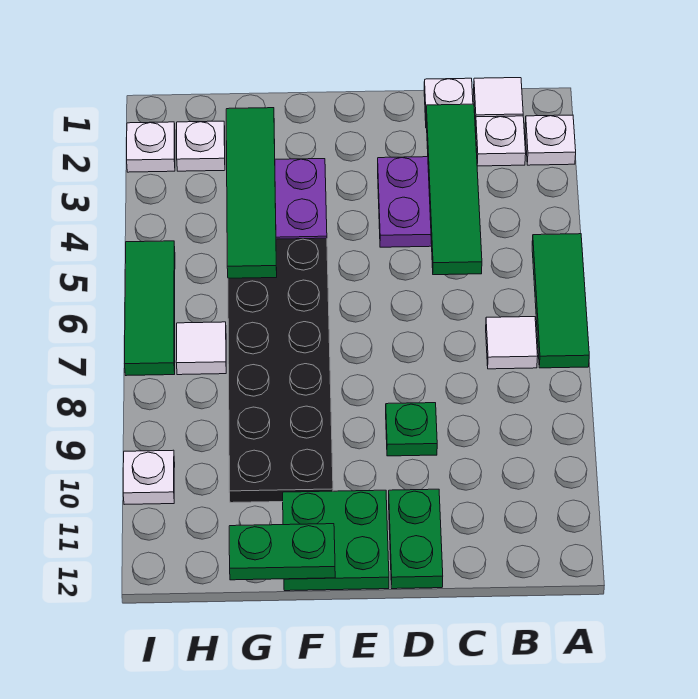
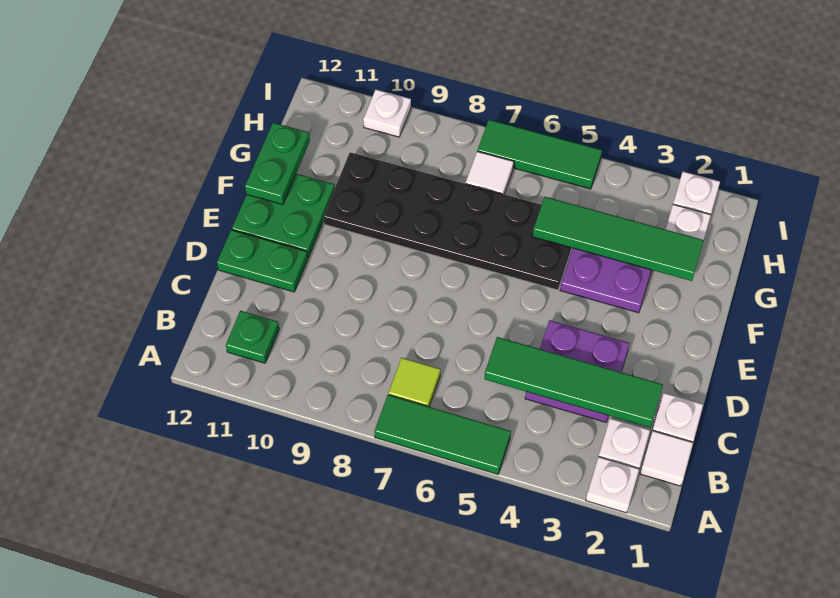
white 1x1 tile [486,317,538,369] -> lime 1x1 tile [388,358,440,407]
green 1x1 plate [386,403,437,456] -> green 1x1 plate moved to [226,311,279,363]

